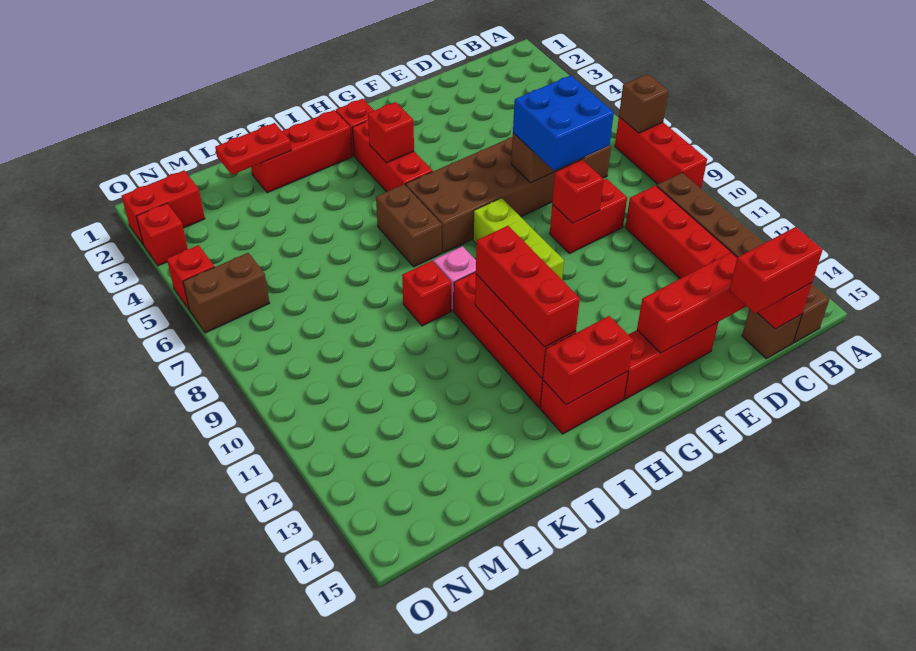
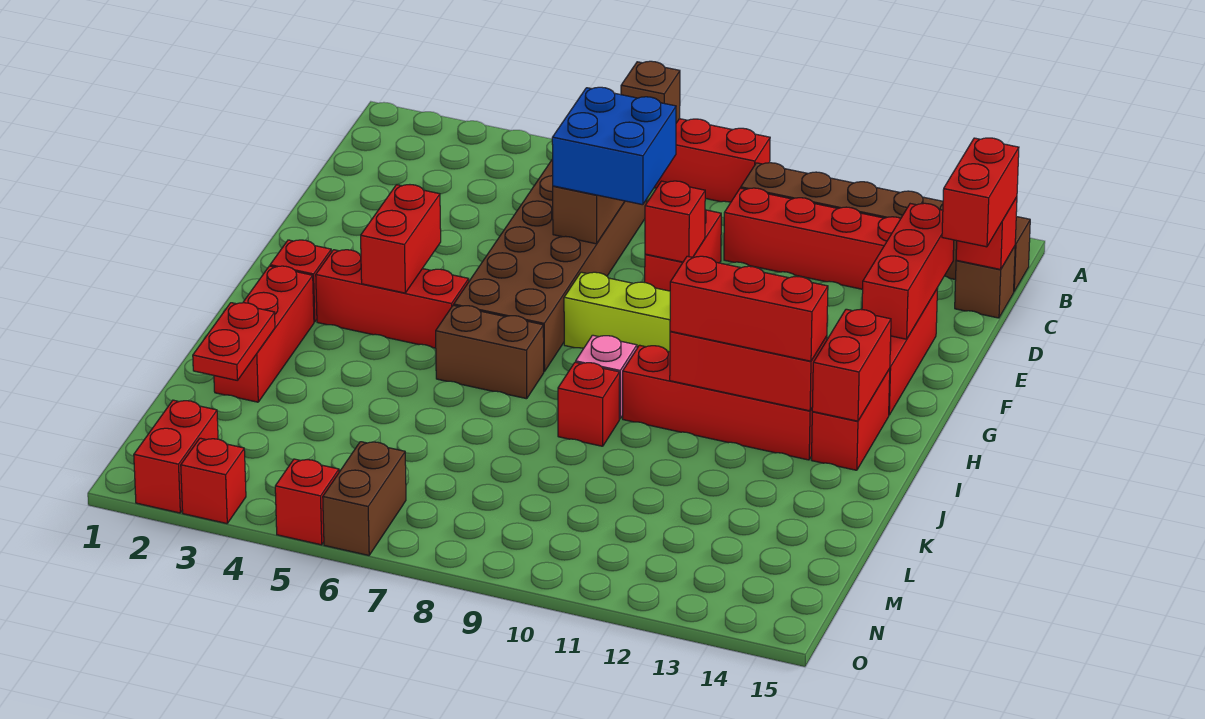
red 1x1 brick [368,102,414,163] -> red 1x2 brick [361,185,441,293]

